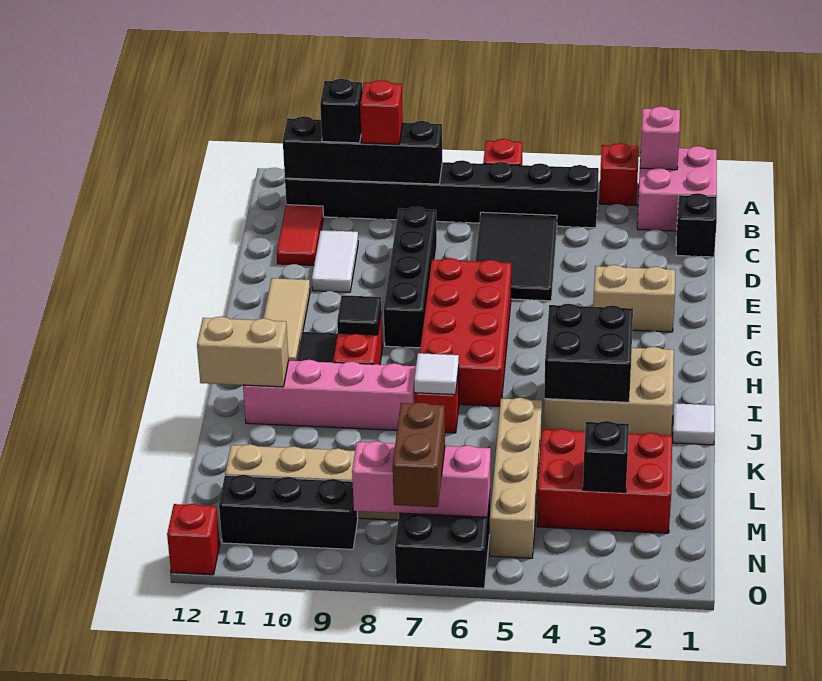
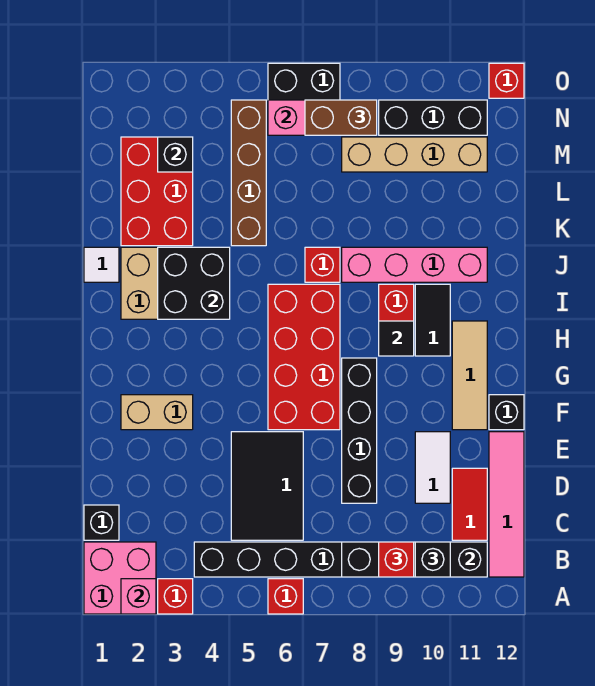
none -> pink 1x4 tile [489,432,524,577]
none -> black 1x1 brick [489,395,524,430]
white 1x1 tile [414,353,459,395] -> none
tan 1x2 brick [197,317,289,387] -> none
tan 1x4 brick [490,398,542,558] -> brown 1x4 brick [231,100,266,246]
red 2x3 brick [537,429,672,533] -> red 2x3 brick turned to [121,137,193,246]
brown 1x2 brick [393,402,445,507] -> brown 1x2 brick turned to [305,100,377,135]

